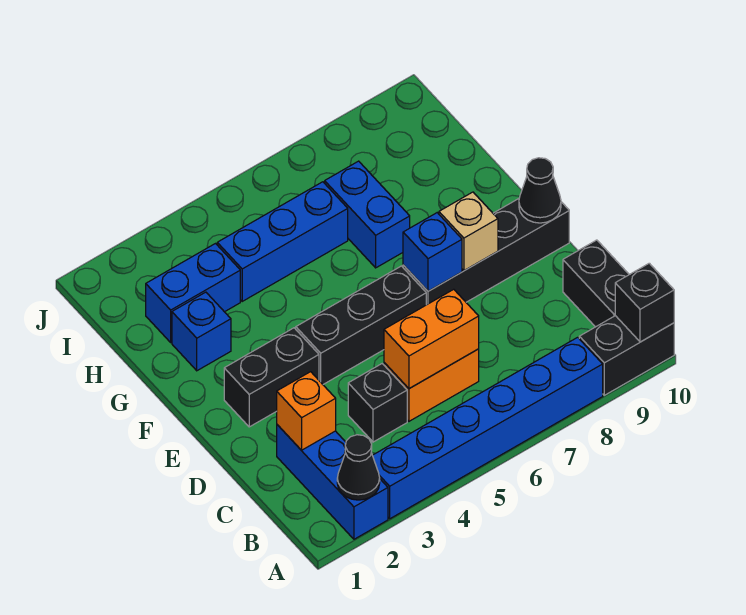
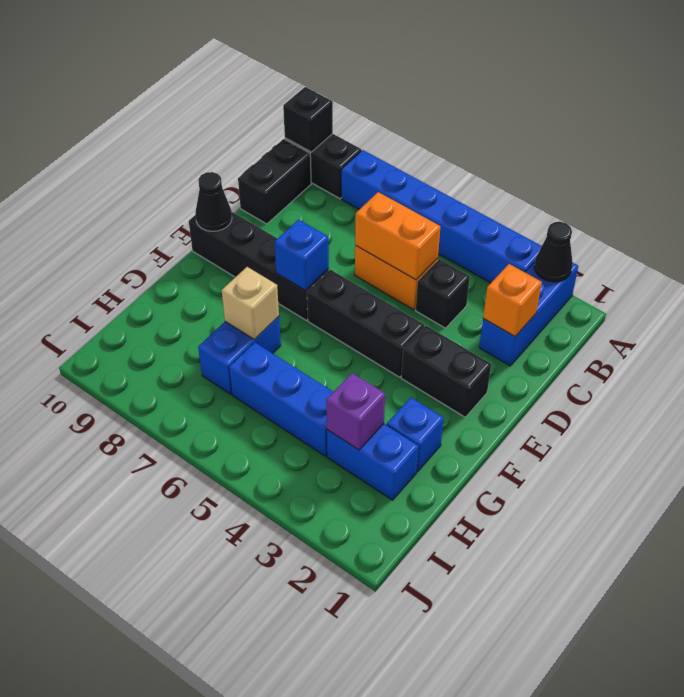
tan 1x1 brick [439,192,498,271] -> tan 1x1 brick moved to [222,267,279,340]
none -> purple 1x1 brick [326,373,385,450]

